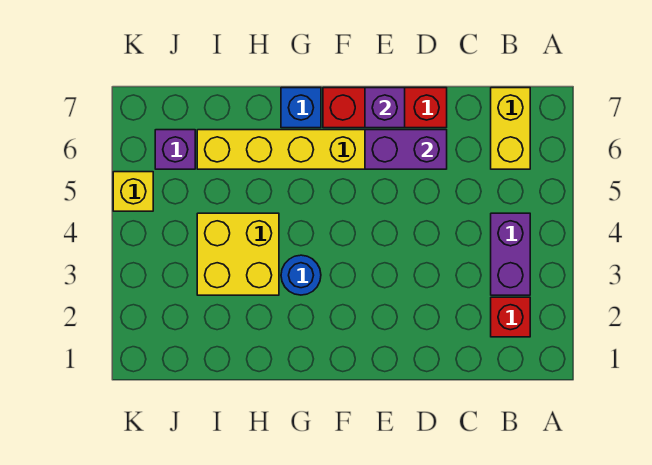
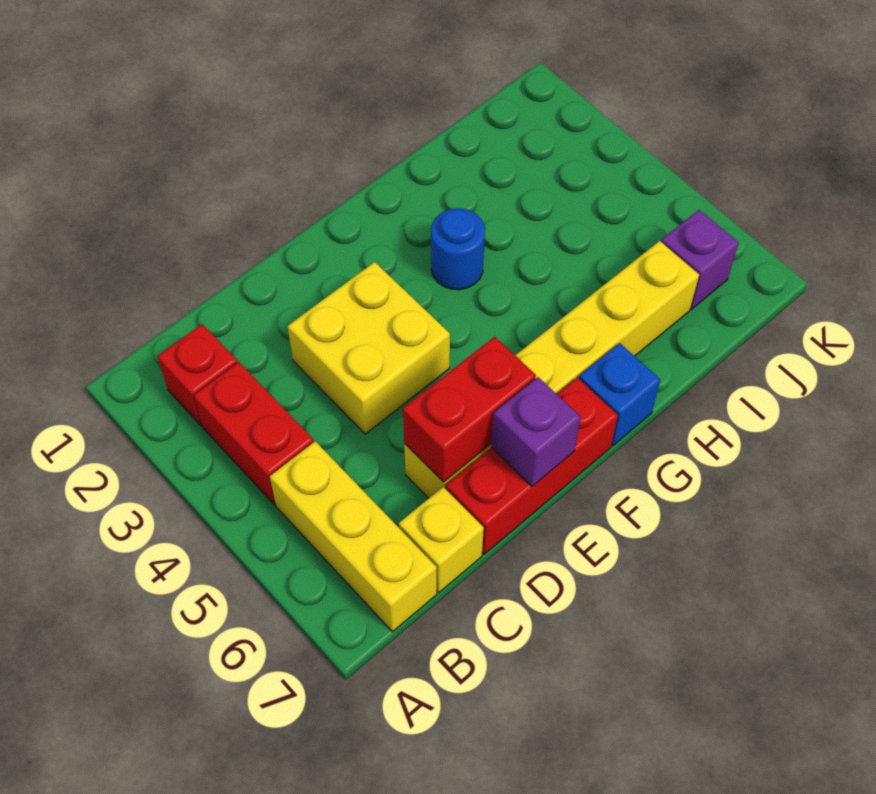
purple 1x2 brick [491,213,530,295] -> red 1x2 brick [194,362,314,505]
yellow 1x2 brick [491,88,530,169] -> yellow 1x3 brick [270,441,437,632]
purple 1x2 brick [365,130,447,169] -> red 1x2 brick [403,336,536,482]
yellow 2x2 brick [197,213,279,295] -> yellow 2x2 brick moved to [287,262,450,434]
yellow 1x1 brick [113,172,153,211] -> yellow 1x1 brick moved to [399,487,484,593]

